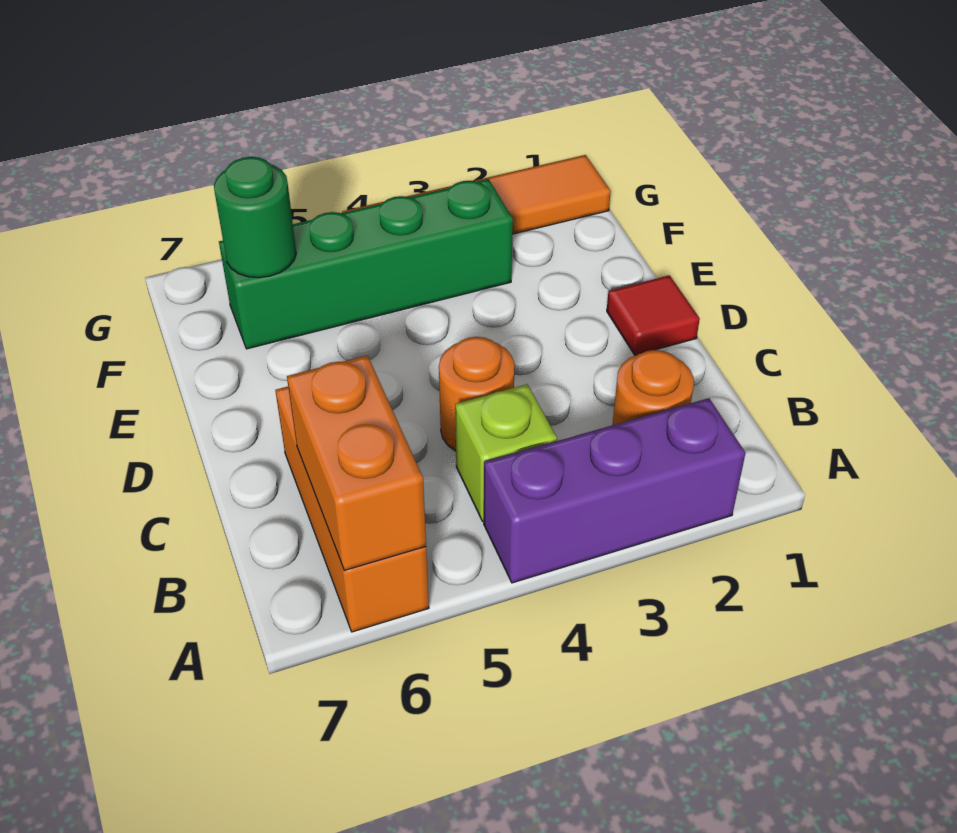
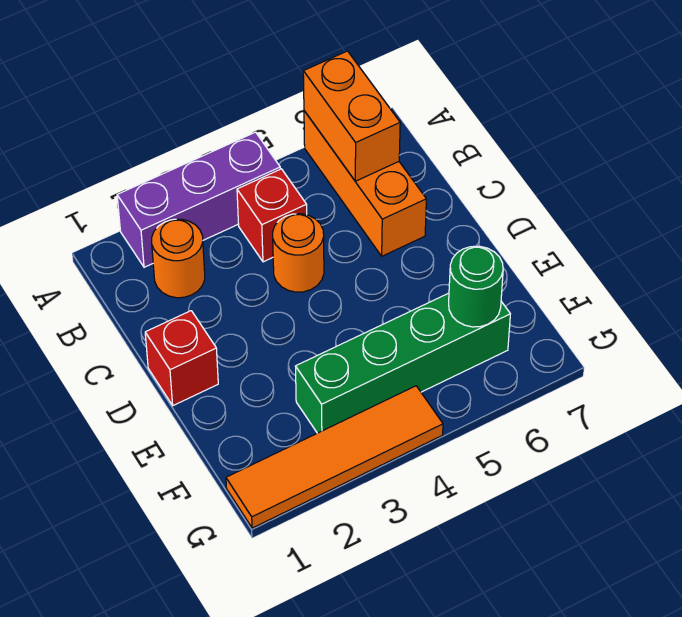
lime 1x1 brick [455,384,557,521] -> red 1x1 brick [237,169,307,262]
red 1x1 tile [607,275,700,355] -> red 1x1 brick [145,311,218,405]

